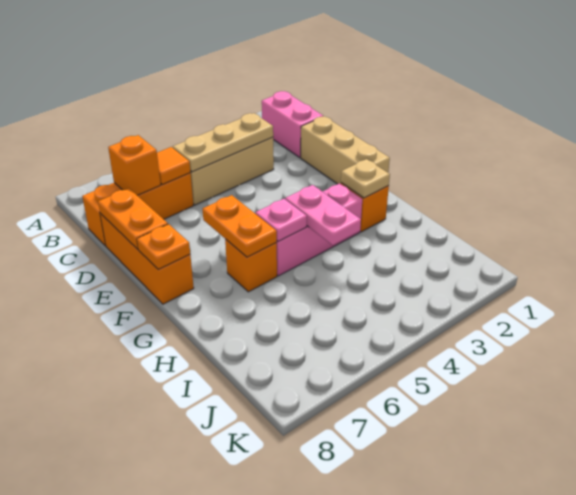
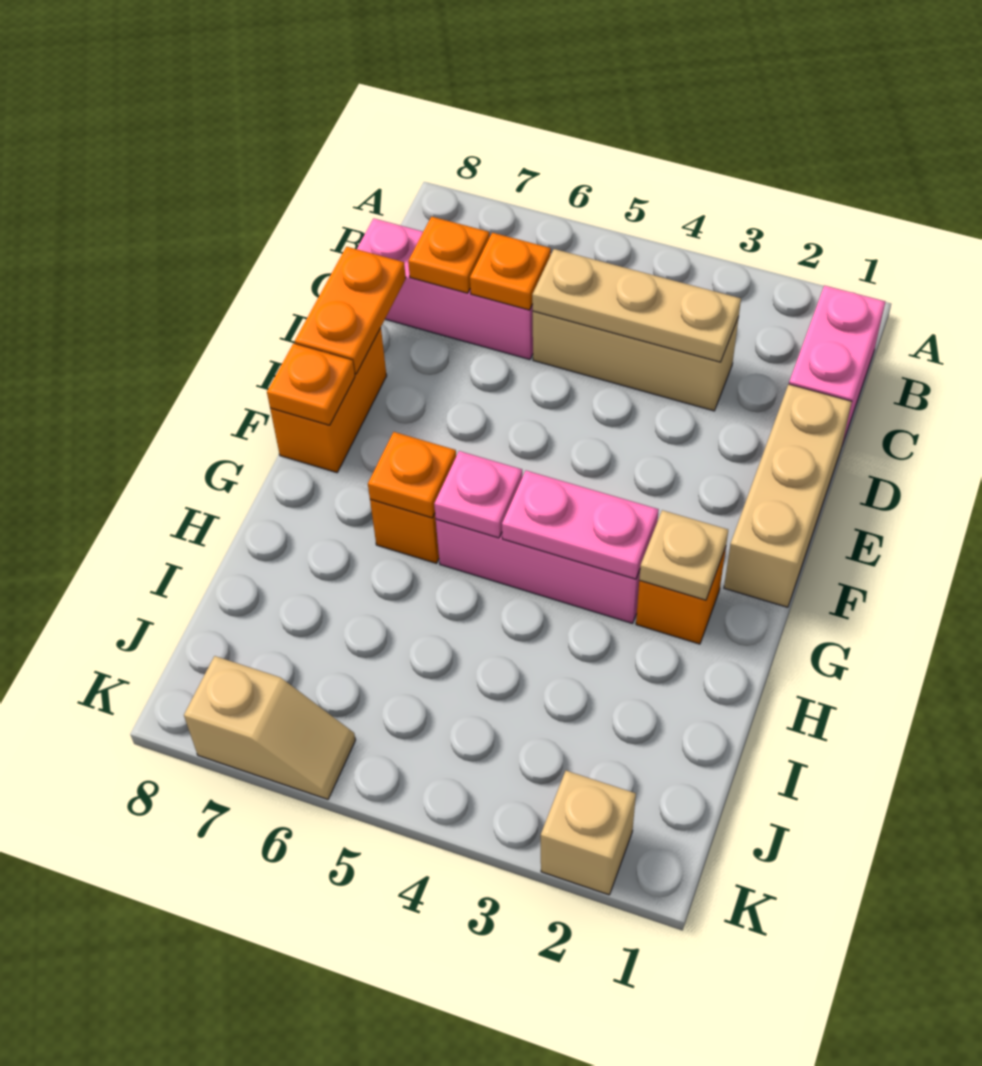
orange 1x3 brick [82,173,194,246] -> pink 1x3 brick [357,218,533,360]
orange 1x1 tile [157,147,191,185] -> orange 1x1 plate [470,233,551,310]
orange 1x1 brick [108,135,161,195] -> orange 1x1 plate [408,217,489,293]
orange 1x3 brick [100,213,194,304] -> orange 1x2 brick [270,328,387,473]
orange 1x2 plate [203,195,277,257] -> orange 1x1 plate [368,432,456,518]
pink 1x2 plate [285,185,361,245] -> pink 1x2 plate turned to [502,471,659,579]
none -> tan 1x1 brick [541,771,636,895]
none -> tan 1x2 slope [184,656,355,799]

